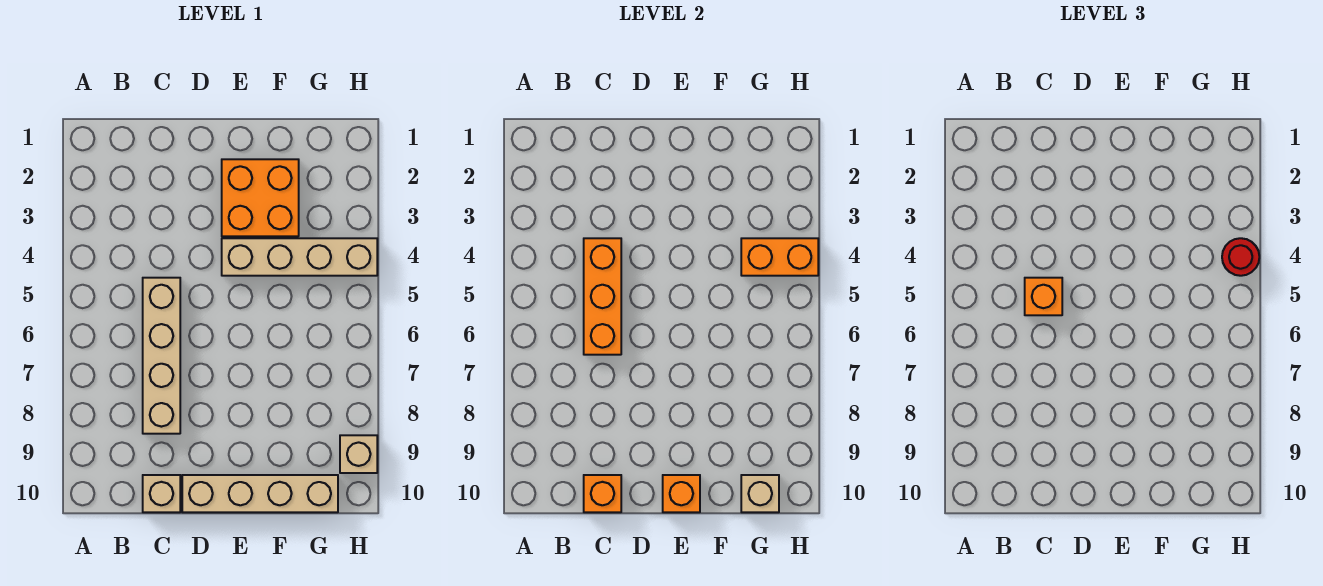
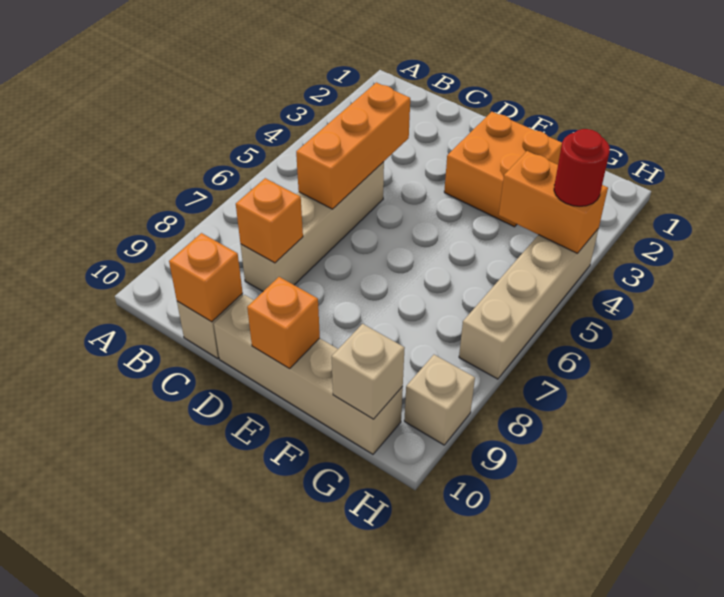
orange 1x1 brick [1025,278,1062,315] -> orange 1x1 brick moved to [236,178,303,263]
tan 1x4 brick [222,238,377,276] -> tan 1x4 brick turned to [459,229,598,379]

